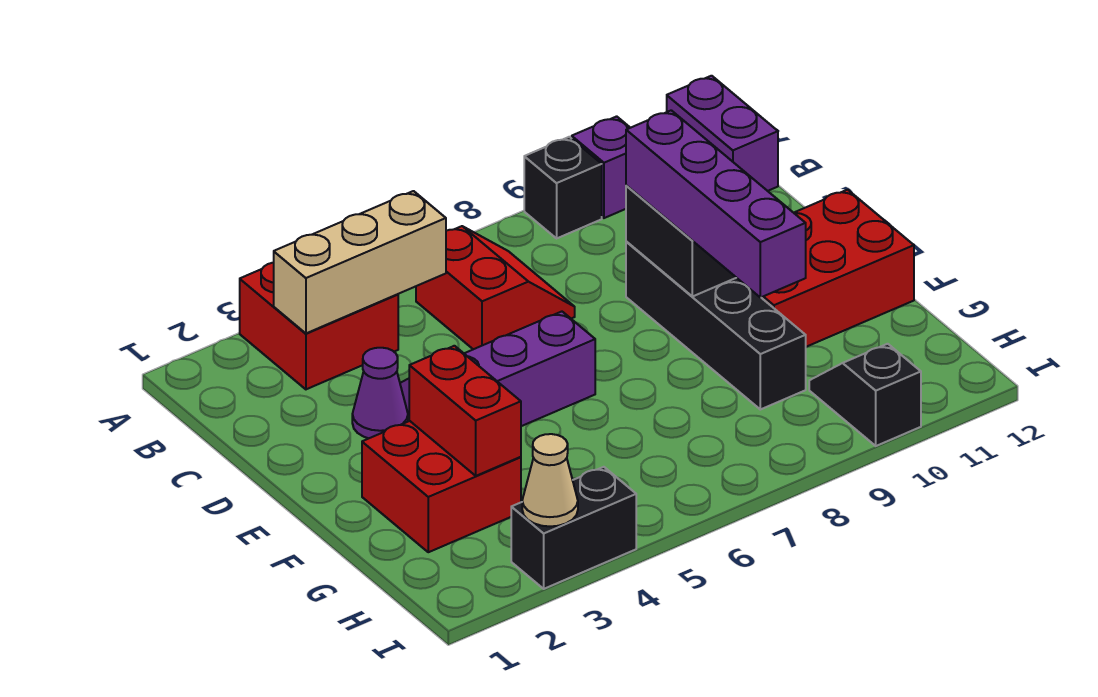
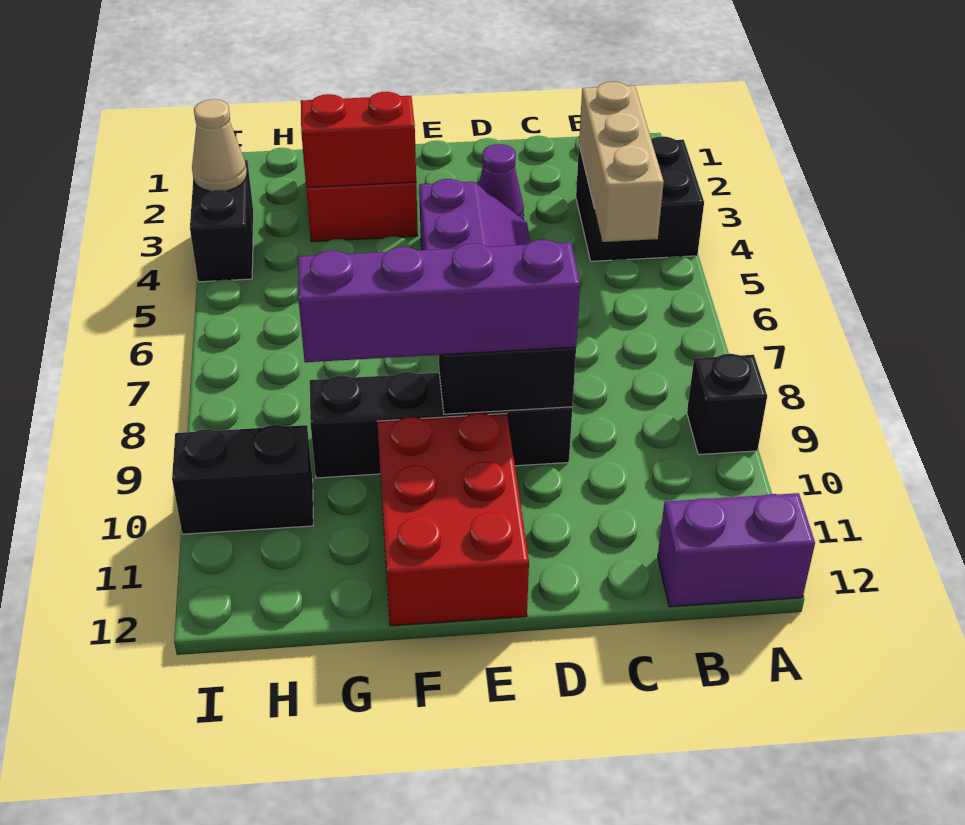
red 2x2 brick [240,262,398,389] -> black 2x2 brick [576,136,704,261]
purple 1x1 brick [572,116,630,218] -> none
red 2x2 slope [416,226,575,349] -> none
black 1x2 slope [809,344,921,446] -> black 1x2 brick [172,425,313,534]

